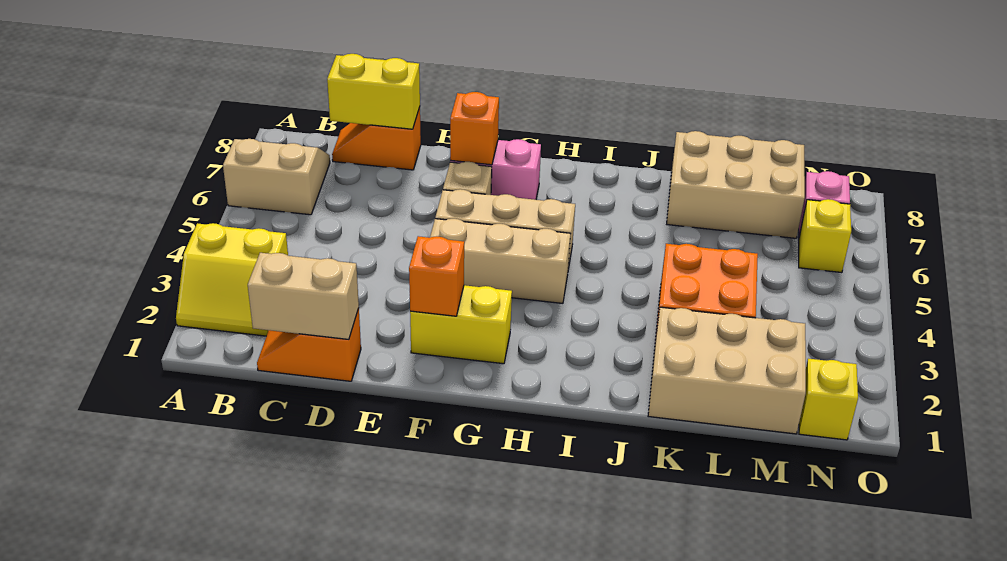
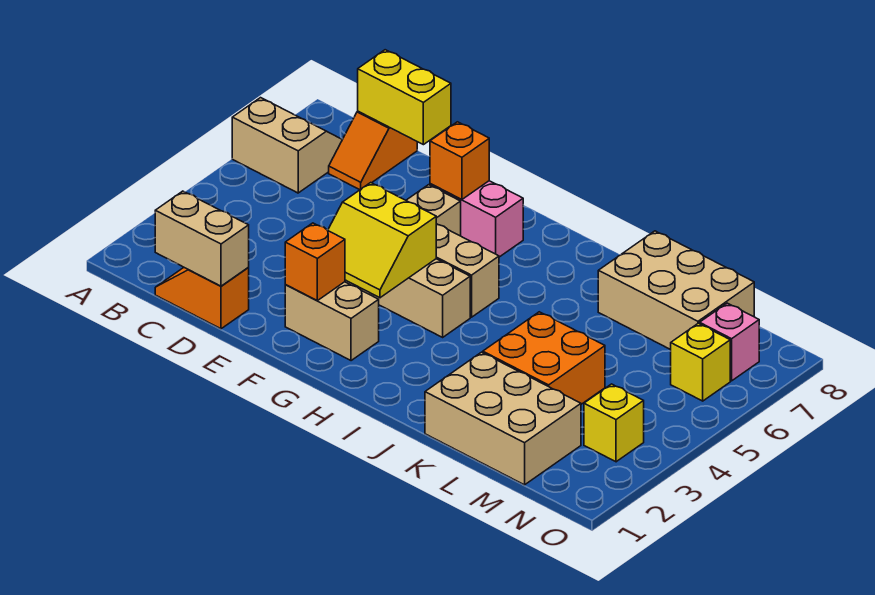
yellow 2x2 slope [176,223,288,336] -> yellow 2x2 slope moved to [328,183,436,298]
orange 1x2 slope [332,107,421,170] -> orange 1x2 slope turned to [329,111,417,190]
yellow 1x2 brick [410,285,512,364] -> tan 1x2 brick [285,282,379,361]
yellow 1x1 brick [799,359,858,440] -> yellow 1x1 brick moved to [584,384,644,462]

